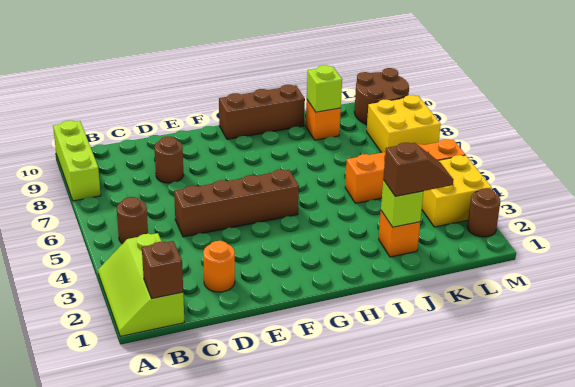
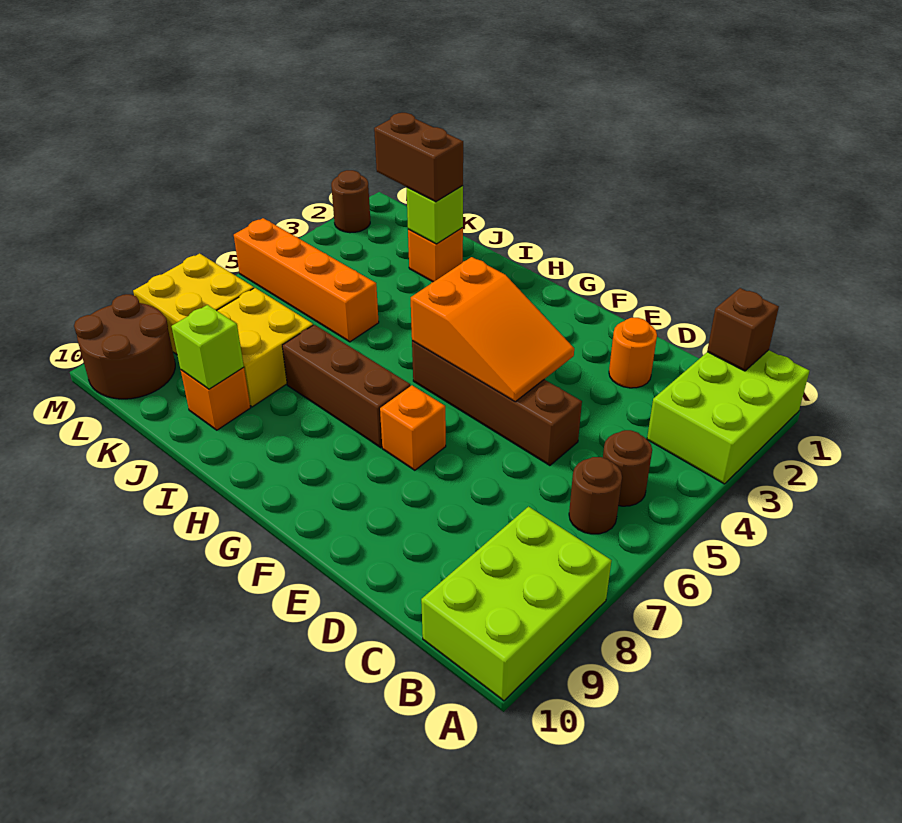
lime 2x3 slope [98,233,184,336] -> lime 2x3 brick [647,350,809,484]
lime 1x3 brick [53,120,101,201] -> lime 2x3 brick [421,507,611,701]
brown 1x1 round brick [154,137,183,183] -> brown 1x1 round brick moved to [569,457,622,534]
none -> orange 2x3 slope [411,257,574,402]
none -> orange 1x1 brick [380,385,446,470]
brown 1x3 brick [219,85,305,139] -> brown 1x3 brick moved to [282,325,410,448]
brown 1x2 slope [383,143,454,196] -> brown 1x2 brick [374,113,463,202]
yellow 2x2 brick [422,155,492,227] -> yellow 2x2 brick moved to [217,288,313,407]

